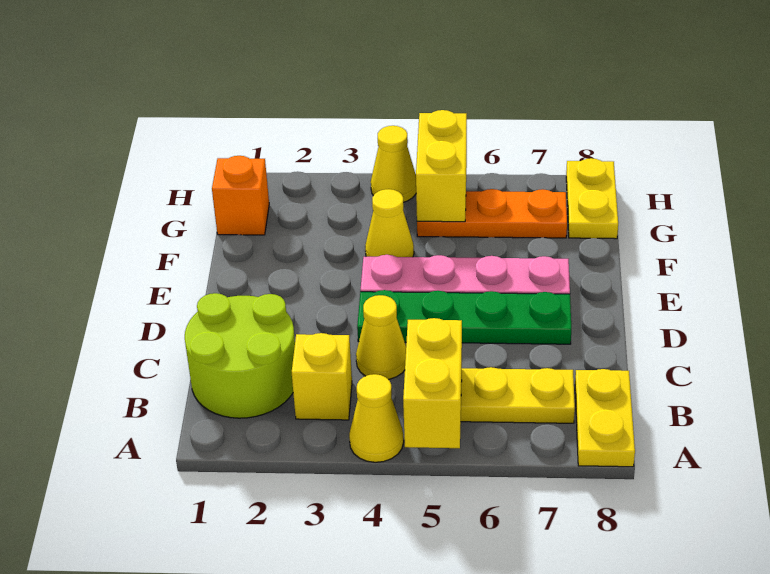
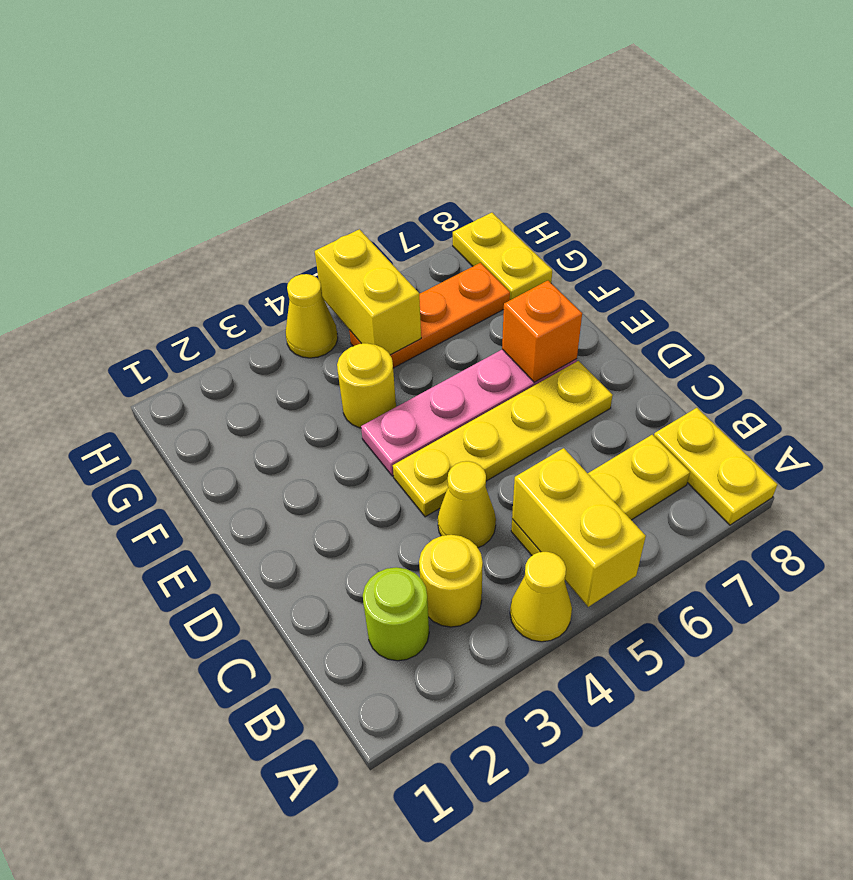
lime 2x2 round brick [185,293,295,418] -> lime 1x1 round brick [363,567,429,661]
yellow 1x1 brick [292,333,352,420] -> yellow 1x1 round brick [419,535,483,627]
green 1x4 plate [357,290,571,344] -> yellow 1x4 plate [393,361,613,517]
yellow 1x1 cone [365,189,414,257] -> yellow 1x1 round brick [337,343,396,428]
orange 1x1 brick [212,156,269,235] -> orange 1x1 brick moved to [502,281,582,382]

